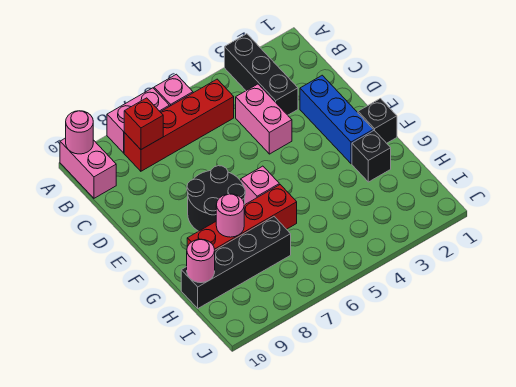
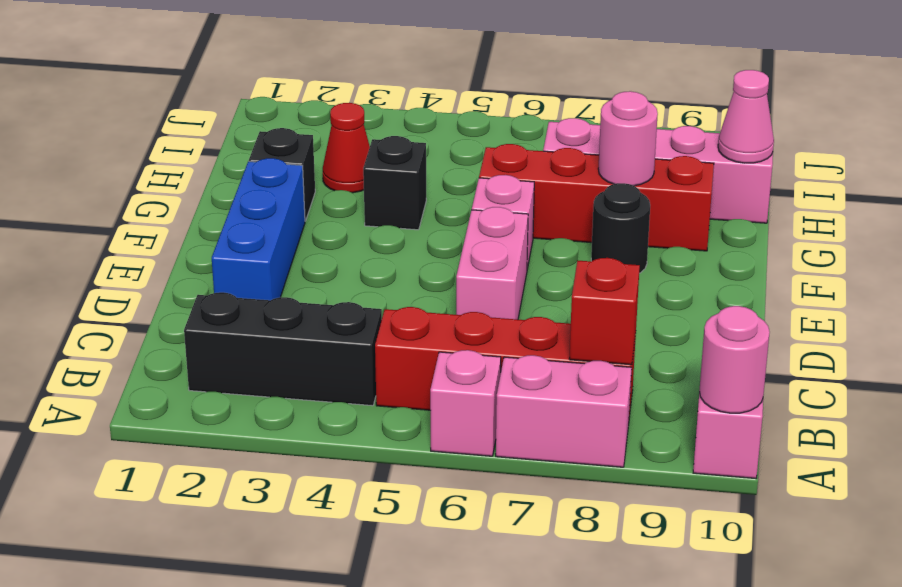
black 1x3 brick [225,34,298,115] -> black 1x3 brick turned to [184,292,382,406]
pink 1x2 brick [236,84,292,154] -> pink 1x2 brick moved to [456,207,528,320]
black 2x2 round brick [187,166,245,231] -> black 1x1 round brick [591,183,650,273]
black 1x1 brick [358,99,397,143] -> black 1x1 brick moved to [363,136,426,230]
none -> red 1x1 cone [323,103,370,193]
black 1x4 brick [181,217,291,308] -> pink 1x4 brick [543,118,773,223]
pink 1x1 round brick [187,239,215,283] -> pink 1x1 cone [718,70,774,163]

